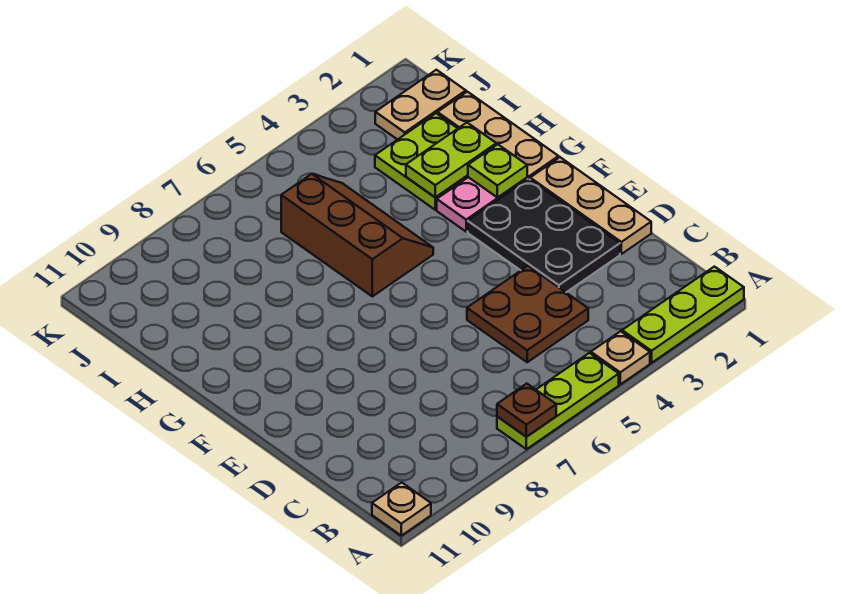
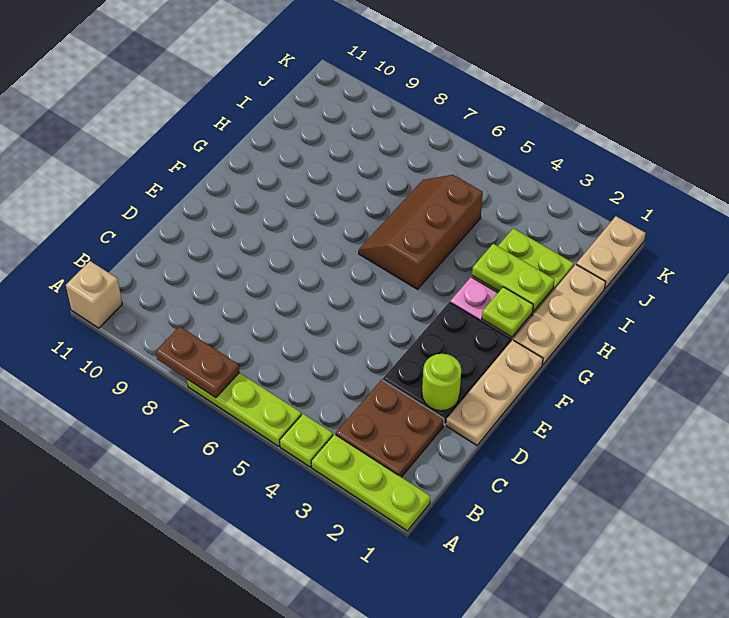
tan 1x1 plate [591,331,650,384] -> lime 1x1 plate [280,414,333,467]
brown 1x1 plate [497,384,556,437] -> brown 1x2 plate [156,326,239,398]
tan 1x1 plate [372,482,431,536] -> tan 1x1 brick [66,261,122,328]
brown 2x2 plate [467,266,588,362] -> brown 2x2 plate moved to [336,380,444,477]
none -> lime 1x1 round brick [422,354,461,411]
brown 2x3 slope [281,174,433,296] -> brown 2x3 slope turned to [359,175,483,289]
tan 1x2 plate [375,70,466,140] -> tan 1x2 plate turned to [576,216,646,288]

